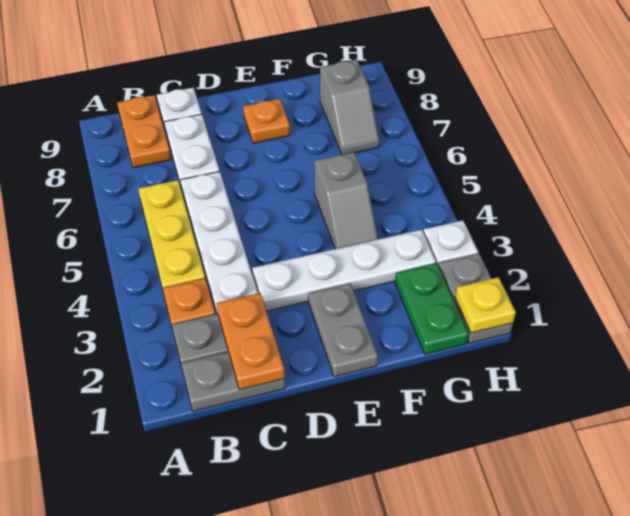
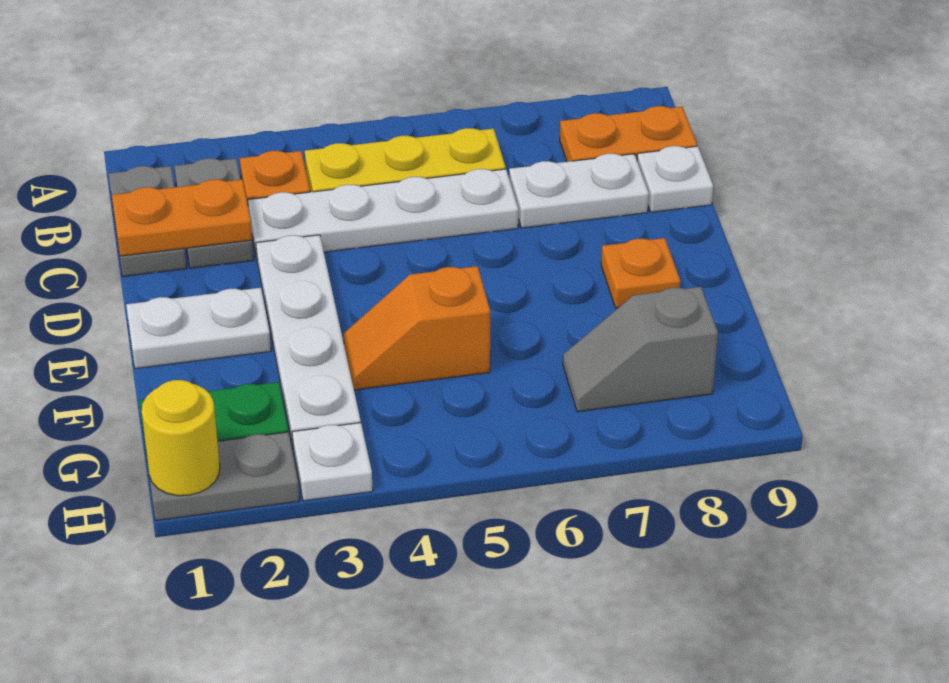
grey 1x2 plate [308,283,378,377] -> white 1x2 plate [126,288,271,369]
grey 1x2 slope [315,152,378,249] -> orange 1x2 slope [344,266,490,390]
yellow 1x1 plate [455,277,516,333] -> yellow 1x1 round brick [142,380,220,496]

